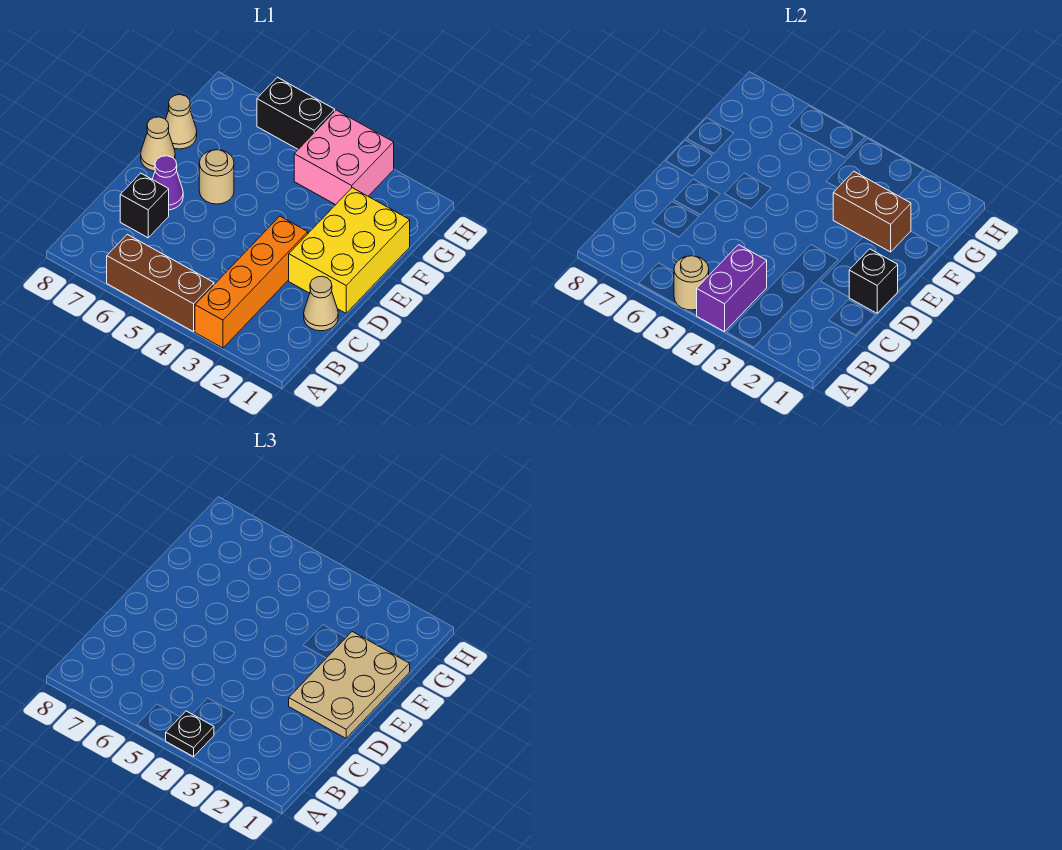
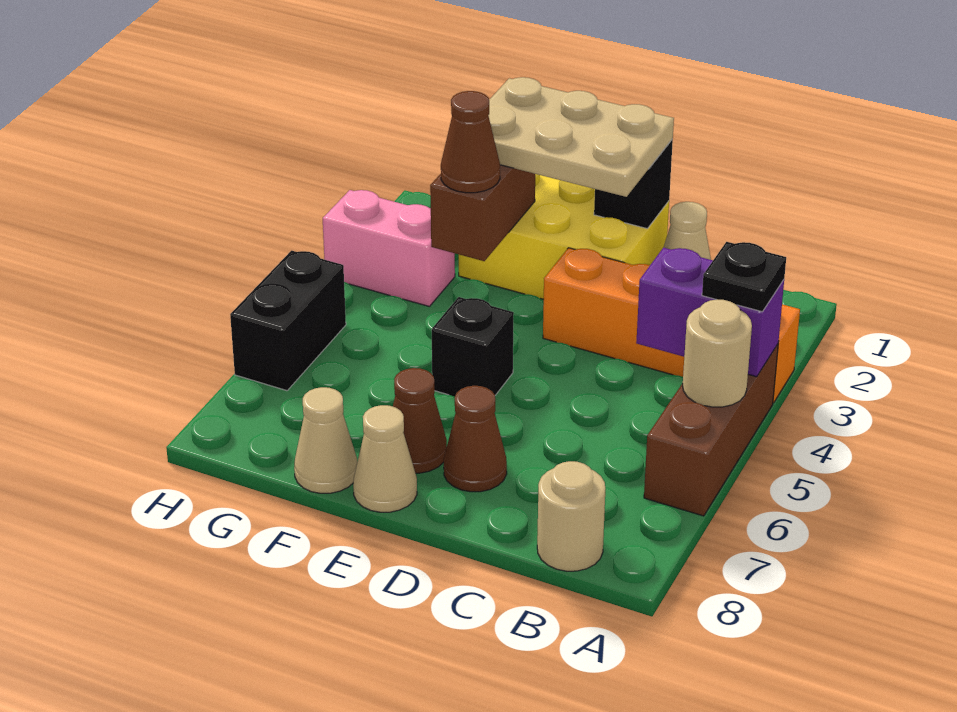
black 1x1 brick [120,173,169,238] -> black 1x1 brick moved to [432,297,514,396]
purple 1x1 cone [152,156,183,210] -> brown 1x1 cone [444,386,507,492]
tan 1x1 round brick [199,150,234,204] -> tan 1x1 round brick moved to [537,461,605,571]
none -> brown 1x1 cone [393,368,447,473]
none -> brown 1x1 cone [441,91,500,193]
pink 2x2 brick [294,110,394,205] -> pink 1x2 brick [323,190,455,307]

